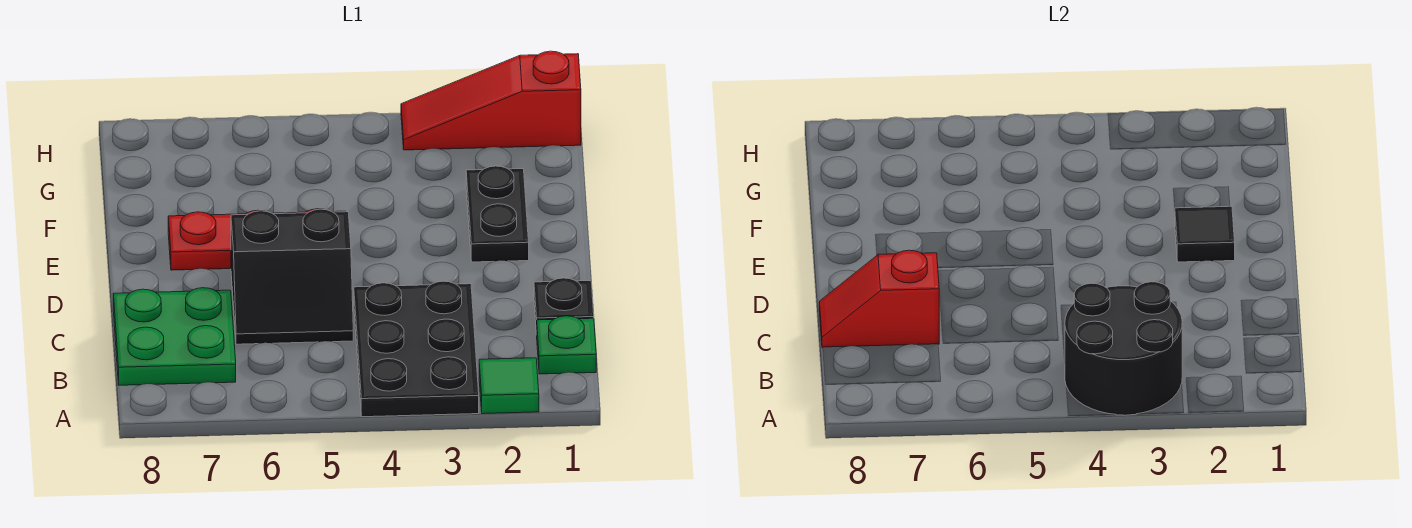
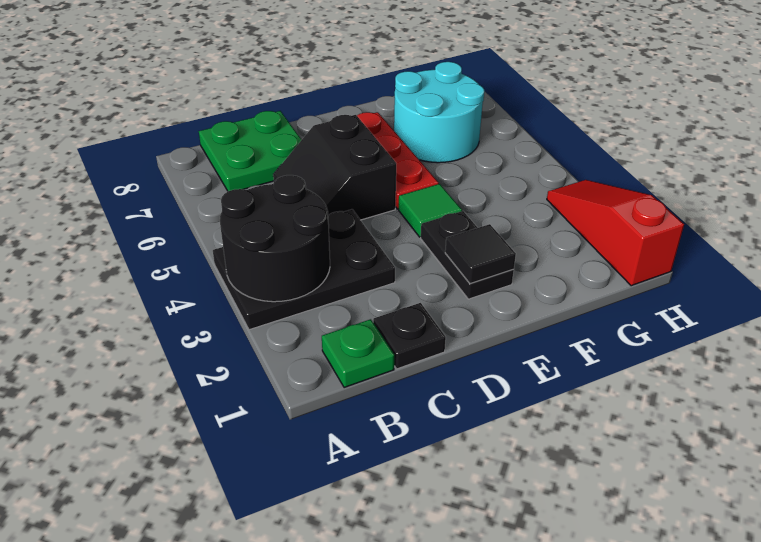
green 1x1 tile [479,358,539,414] -> green 1x1 tile moved to [399,184,462,237]
red 1x2 slope [819,250,939,348] -> none
black 1x2 plate [466,166,529,262] -> black 1x2 plate turned to [421,211,514,299]
none -> cyan 2x2 round brick [394,62,484,163]

